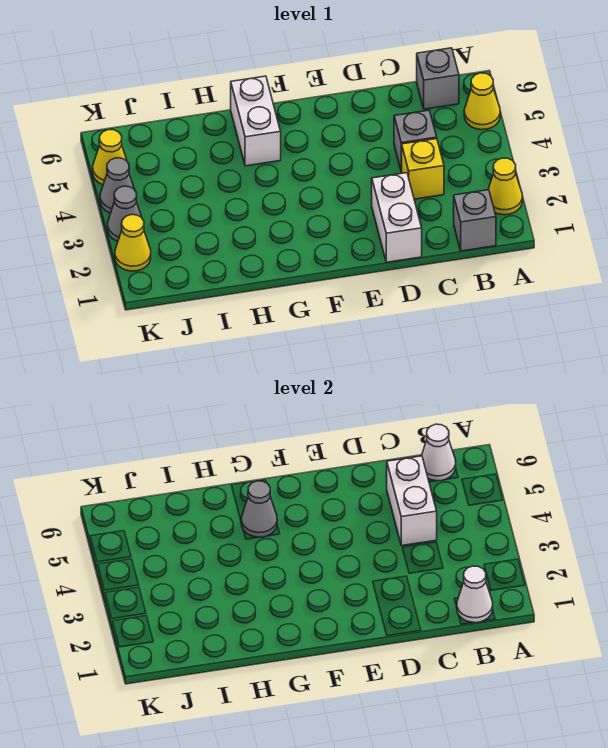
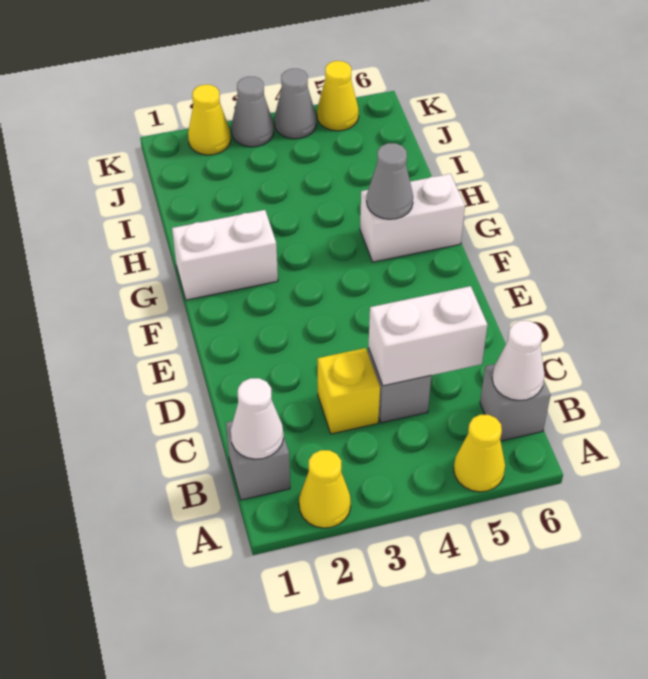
white 1x2 brick [372,173,422,262] -> white 1x2 brick moved to [172,210,278,300]

